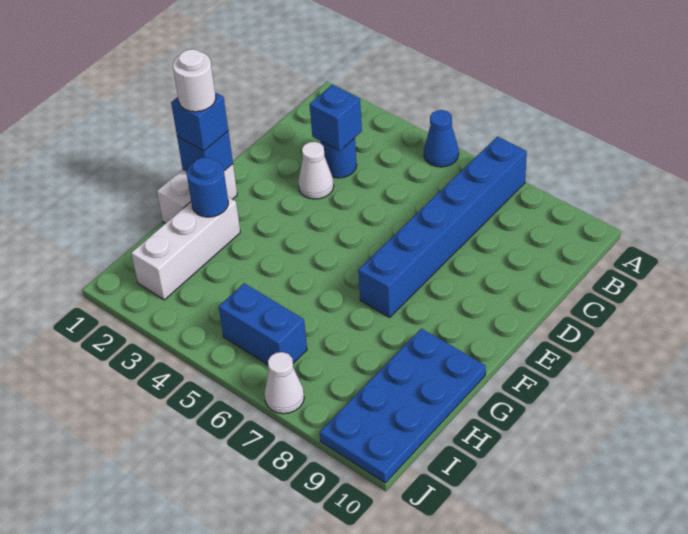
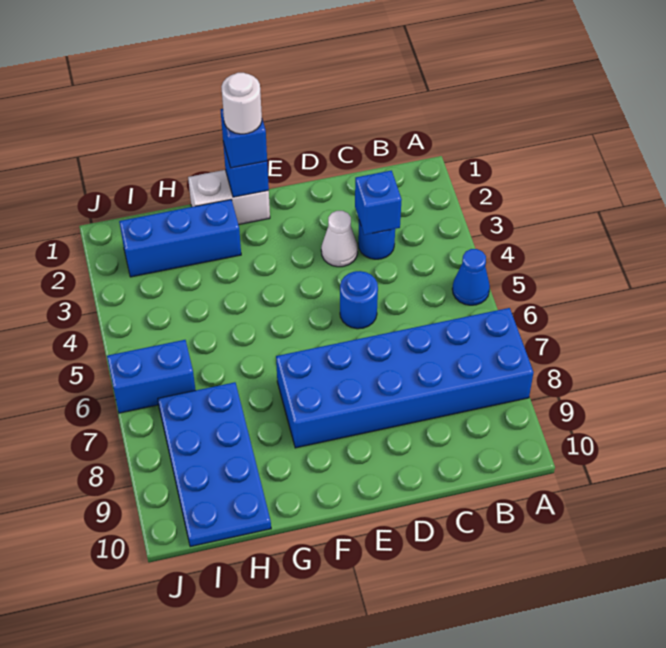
blue 1x6 brick [358,137,527,317] -> blue 2x6 brick [276,308,534,448]
white 1x3 brick [131,197,240,300] -> blue 1x3 brick [119,200,241,277]
blue 1x1 round brick [187,157,228,217] -> blue 1x1 round brick moved to [340,271,378,329]
blue 2x4 plate [320,328,486,483] -> blue 2x4 plate turned to [158,382,271,547]
blue 1x2 brick [219,283,307,365] -> blue 1x2 brick turned to [107,340,196,413]
white 1x1 cone [265,352,304,414] -> none

